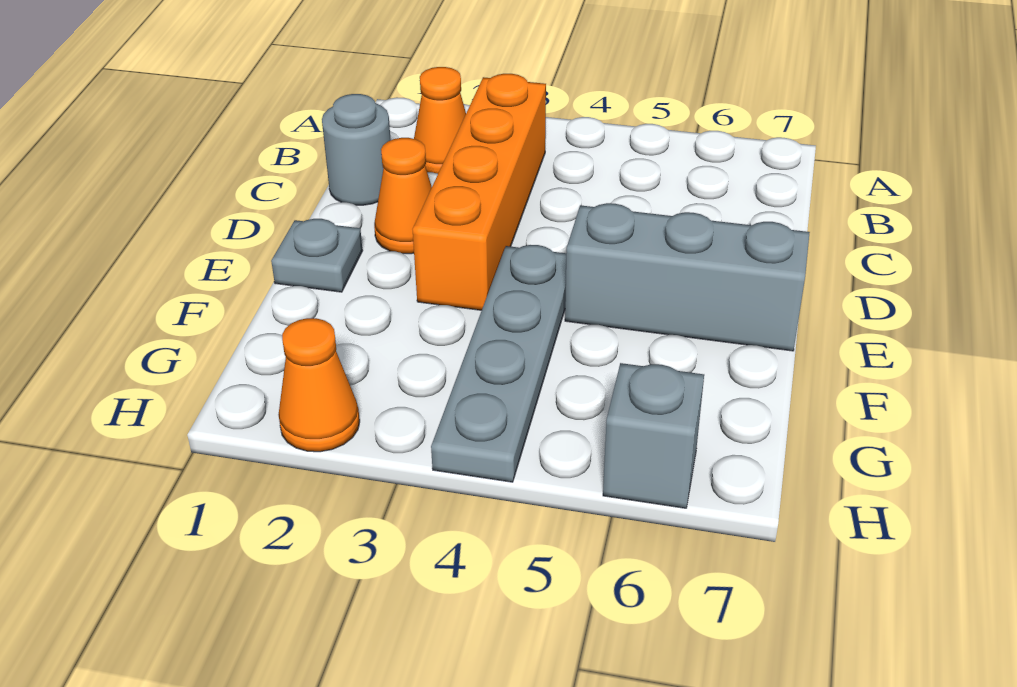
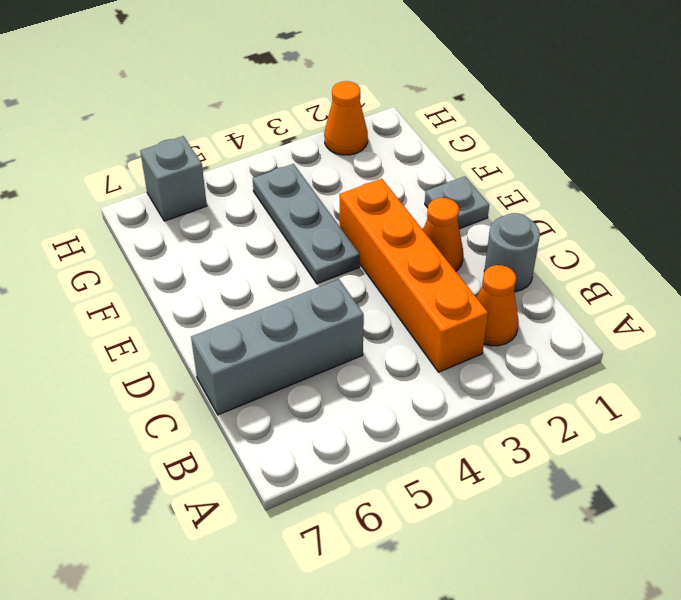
grey 1x4 plate [431,245,566,482] -> grey 1x3 plate [253,164,360,284]
grey 1x3 brick [565,203,810,351] -> grey 1x3 brick moved to [191,280,364,415]

